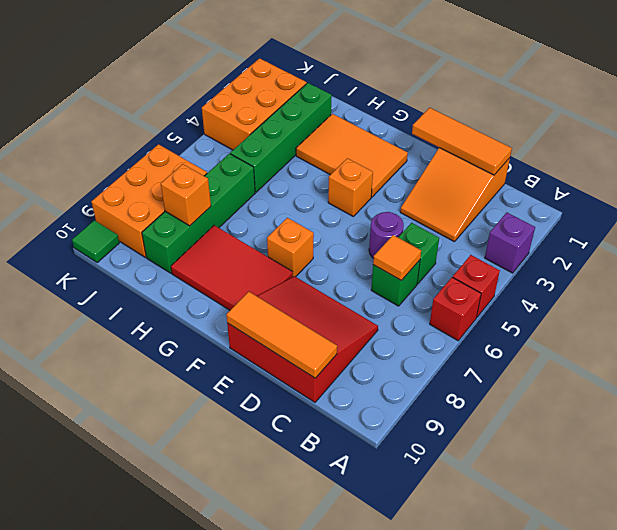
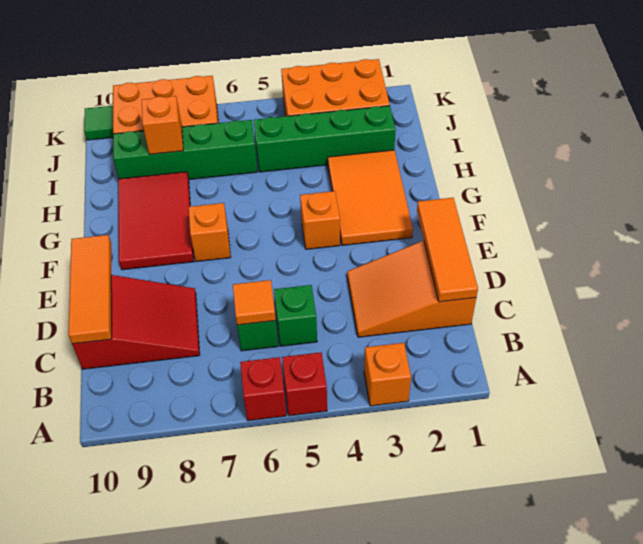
purple 1x1 brick [485,212,535,273] -> orange 1x1 brick [364,343,411,406]
red 3x3 slope [227,276,378,402] -> red 2x3 slope [72,275,200,369]
purple 1x1 round brick [369,212,404,259] -> none

